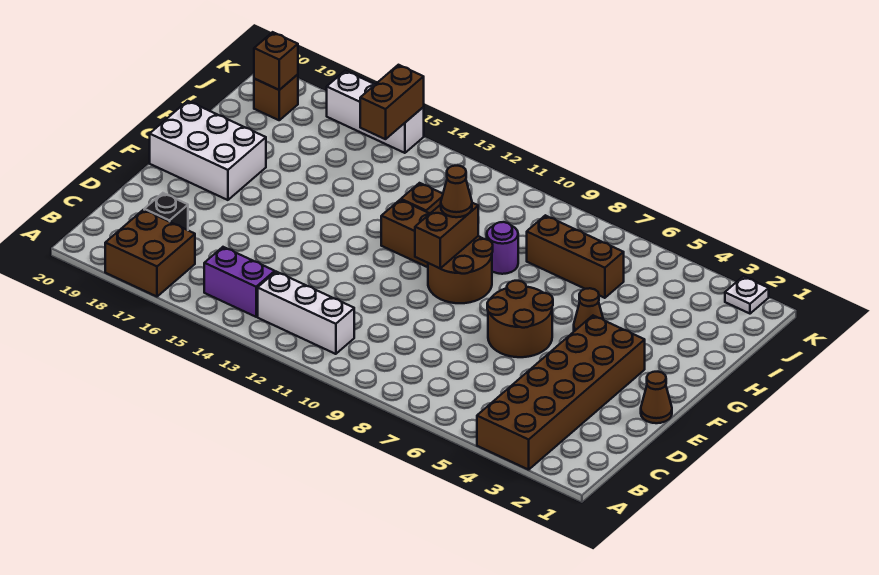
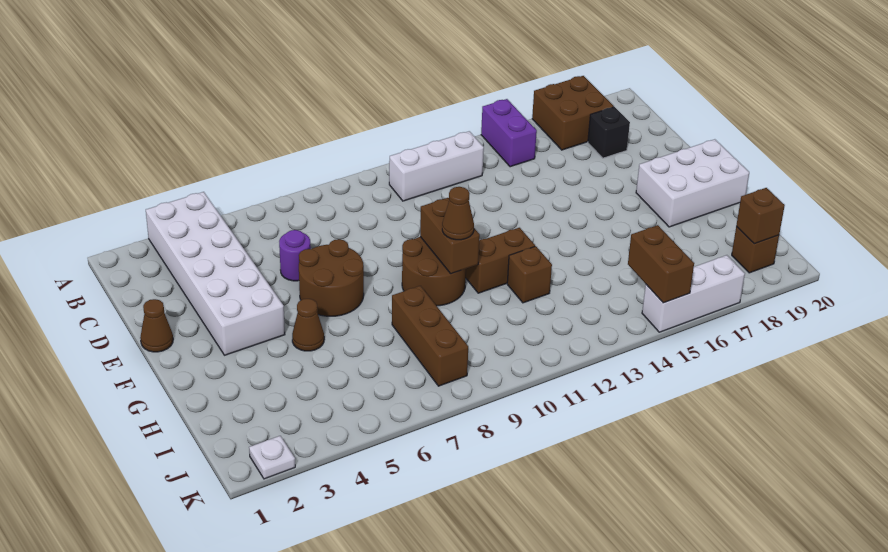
brown 2x6 brick [477,316,645,470] -> white 2x6 brick [146,192,285,355]
purple 1x2 brick [204,247,275,317] -> purple 1x2 brick turned to [481,99,537,167]
purple 1x1 round brick [487,222,518,274] -> purple 1x1 round brick moved to [279,230,311,281]
brown 1x3 brick [527,215,624,298] -> brown 1x3 brick turned to [392,286,468,386]

